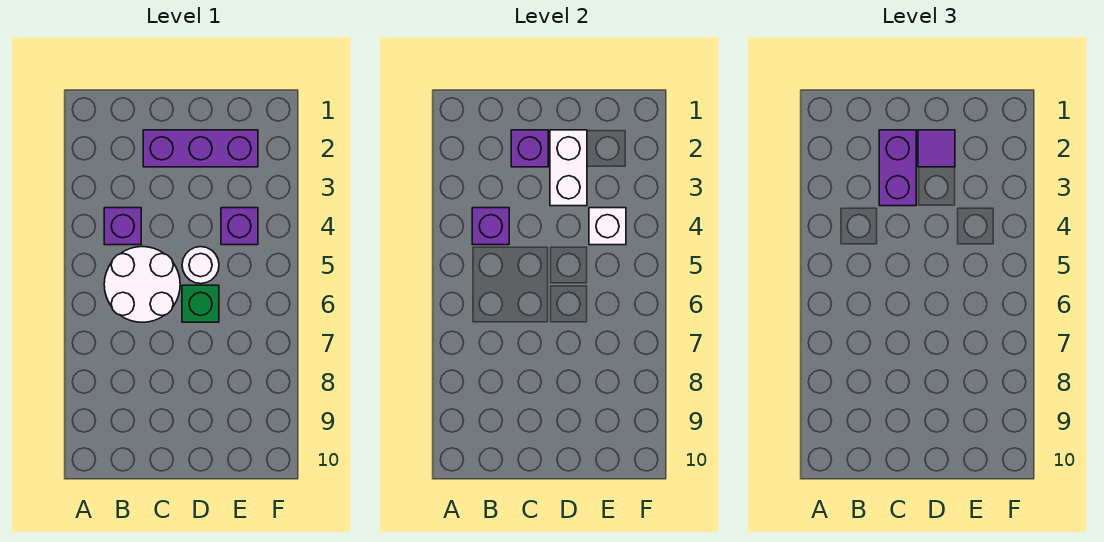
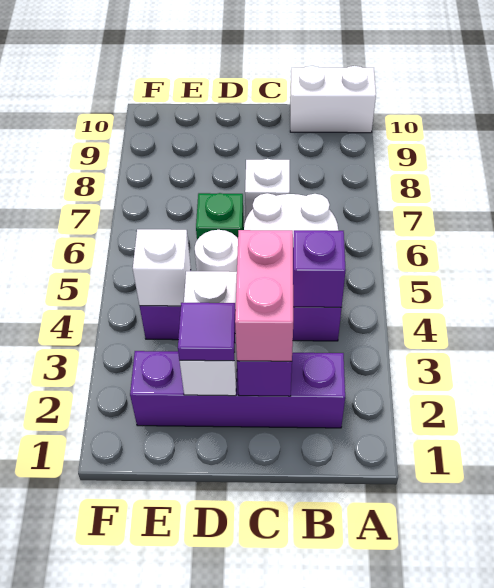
none -> white 1x2 brick [290,66,376,133]
purple 1x3 brick [143,130,258,167] -> purple 1x4 brick [130,351,345,428]
purple 1x2 brick [879,130,916,206] -> pink 1x2 brick [235,230,293,361]
none -> white 1x1 brick [245,159,290,218]

